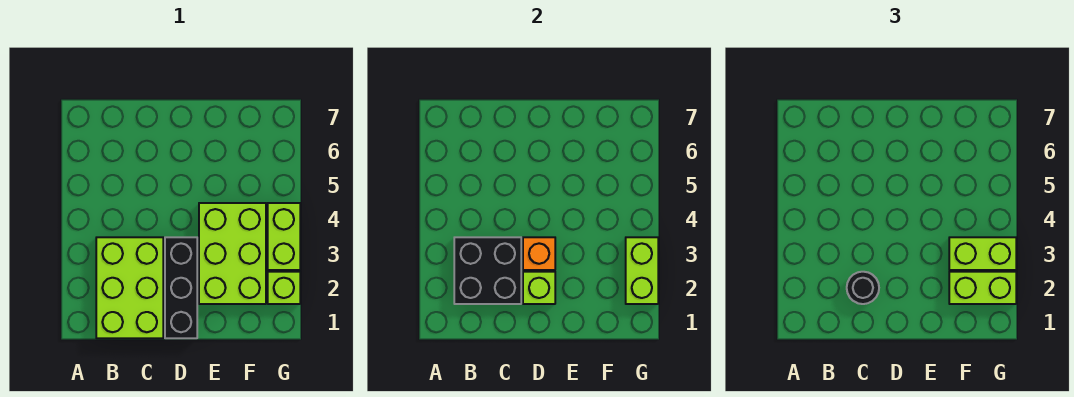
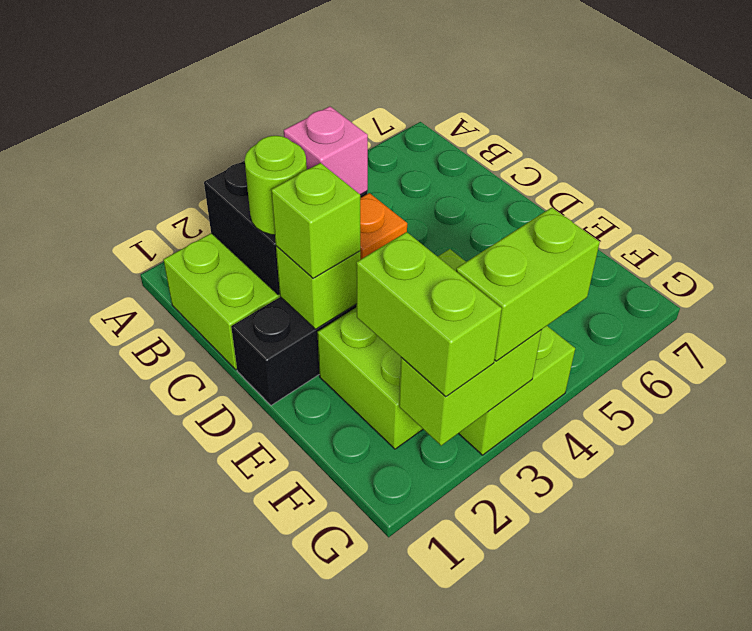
black 1x1 round brick [847,272,879,304] -> lime 1x1 round brick [245,136,307,235]
none -> pink 1x1 brick [284,106,368,195]
lime 1x2 brick [949,237,1016,270] -> lime 1x2 brick turned to [456,208,600,361]
lime 1x1 brick [268,272,300,304] -> lime 1x1 brick moved to [271,163,360,279]

